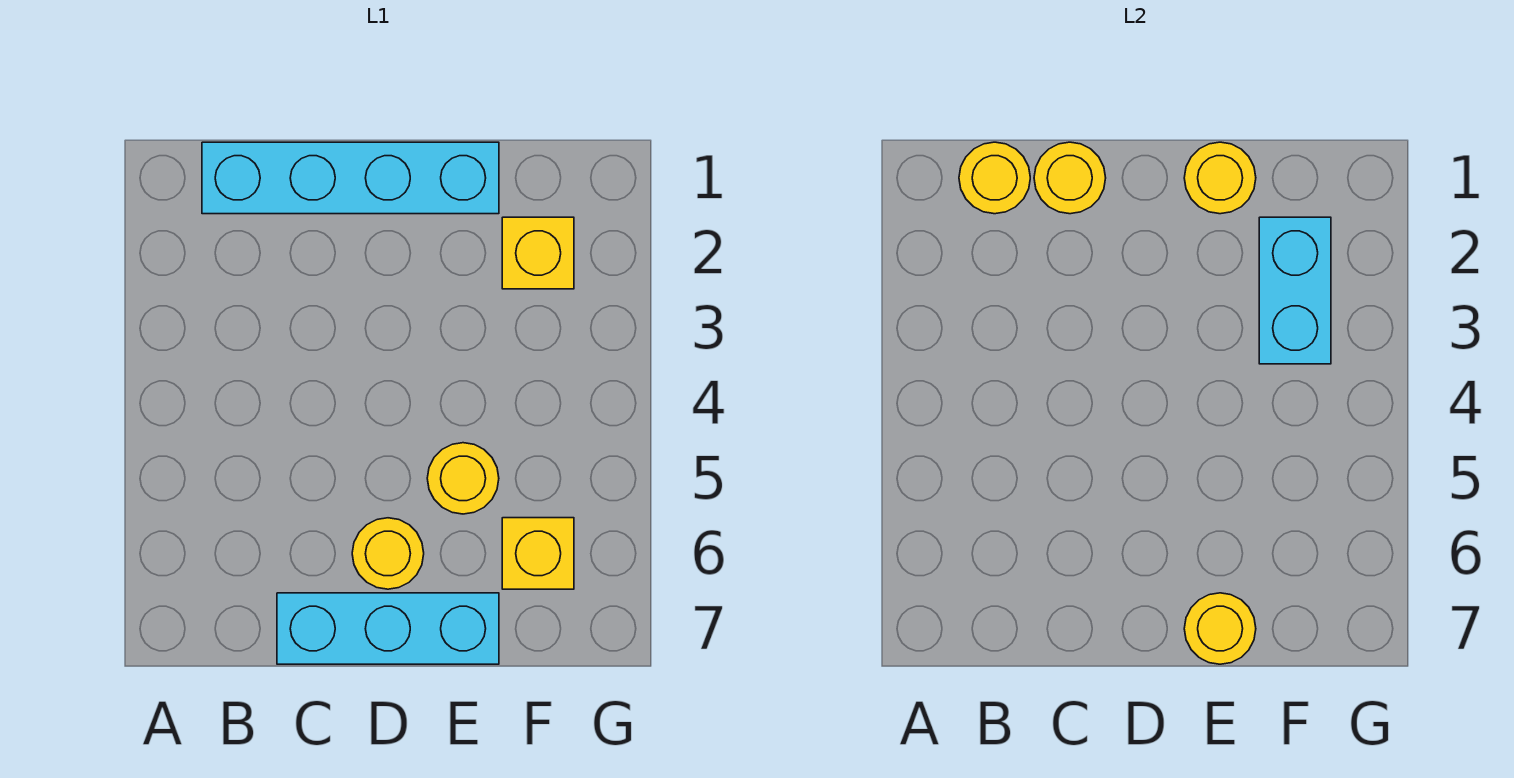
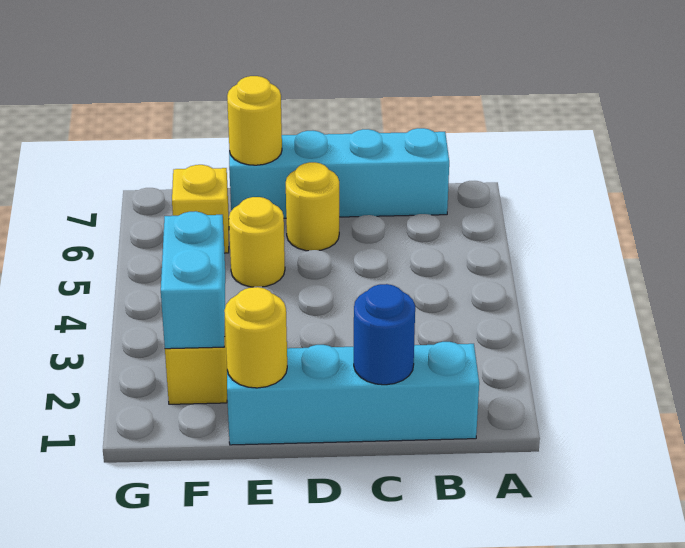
yellow 1x1 round brick [959,142,1030,214] -> none
yellow 1x1 round brick [1034,142,1106,214] -> blue 1x1 round brick [354,284,415,385]
cyan 1x3 brick [277,593,499,664] -> cyan 1x4 brick [229,128,449,218]

